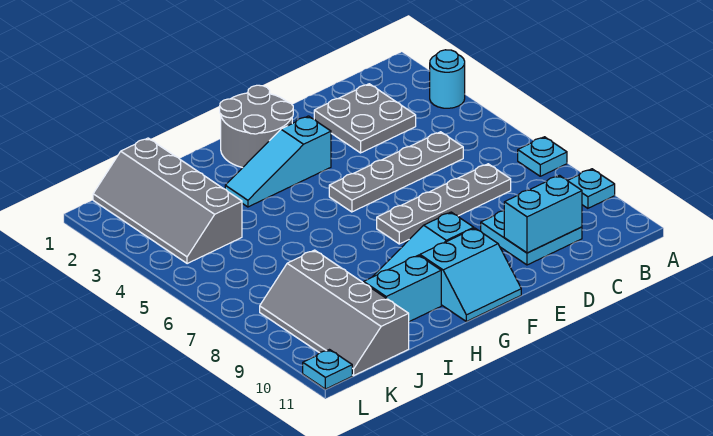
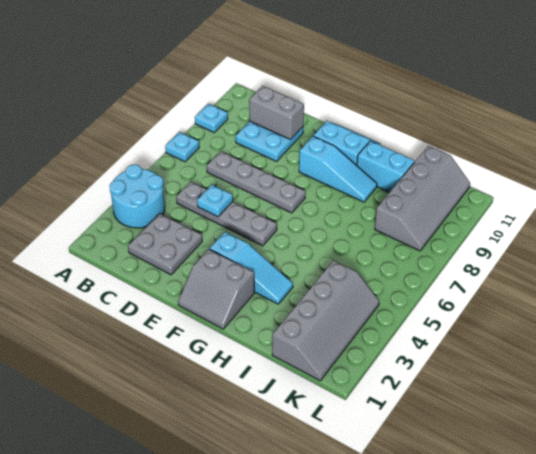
cyan 1x1 round brick [430,50,465,108] -> cyan 2x2 round brick [109,165,165,228]
cyan 1x2 brick [504,176,582,253] -> grey 1x2 brick [249,86,304,140]
grey 2x2 round brick [220,85,293,168] -> grey 2x2 slope [178,249,254,329]
cyan 1x1 plate [303,350,352,389] -> cyan 1x1 plate moved to [197,185,233,217]

